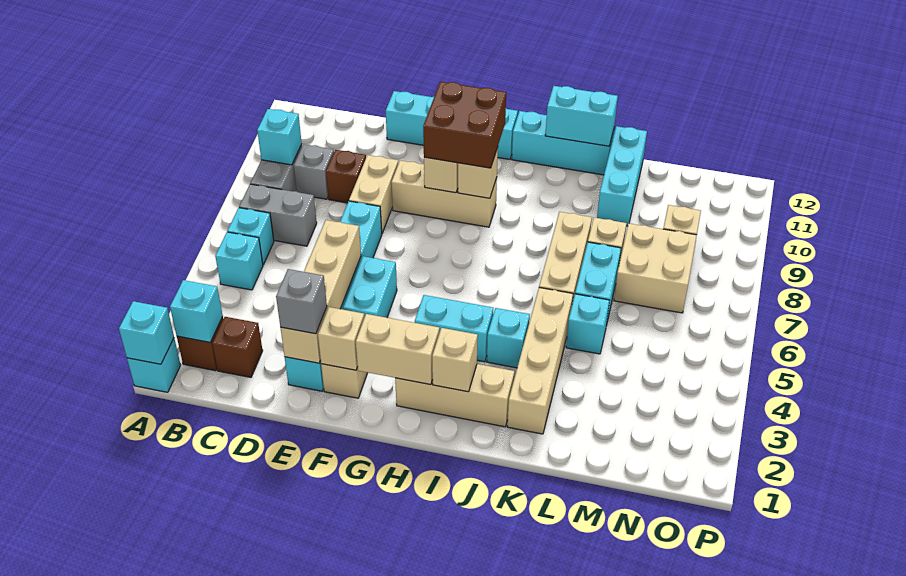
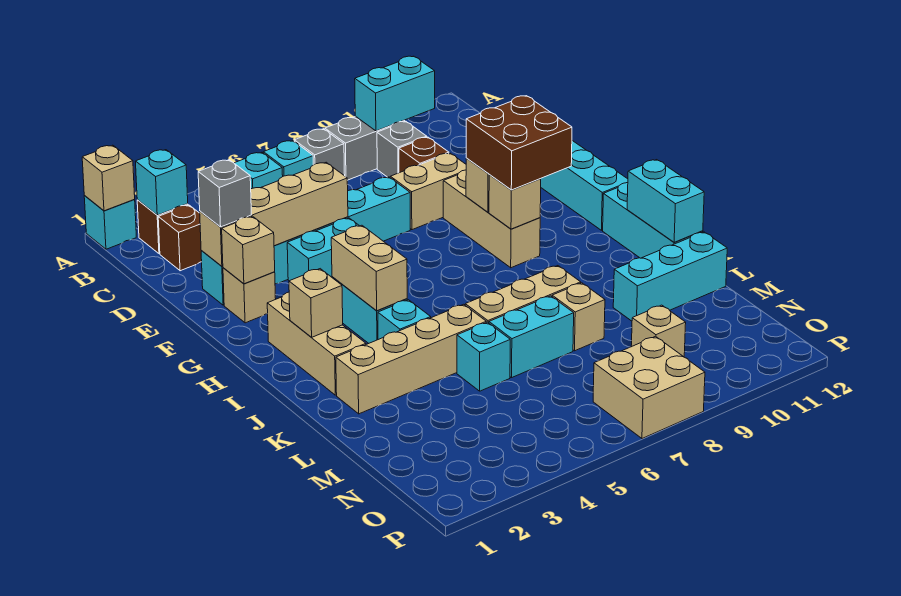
cyan 1x1 brick [119,301,174,364] -> tan 1x1 brick [82,145,135,211]
grey 1x2 brick [239,184,317,246] -> grey 1x1 brick [294,129,345,176]
cyan 1x1 brick [257,109,302,165] -> cyan 1x2 brick [355,56,435,131]
tan 1x2 brick [356,314,440,385] -> tan 1x2 brick moved to [331,225,407,311]
tan 2x2 brick [614,223,697,313] -> tan 2x2 brick moved to [593,336,705,439]

